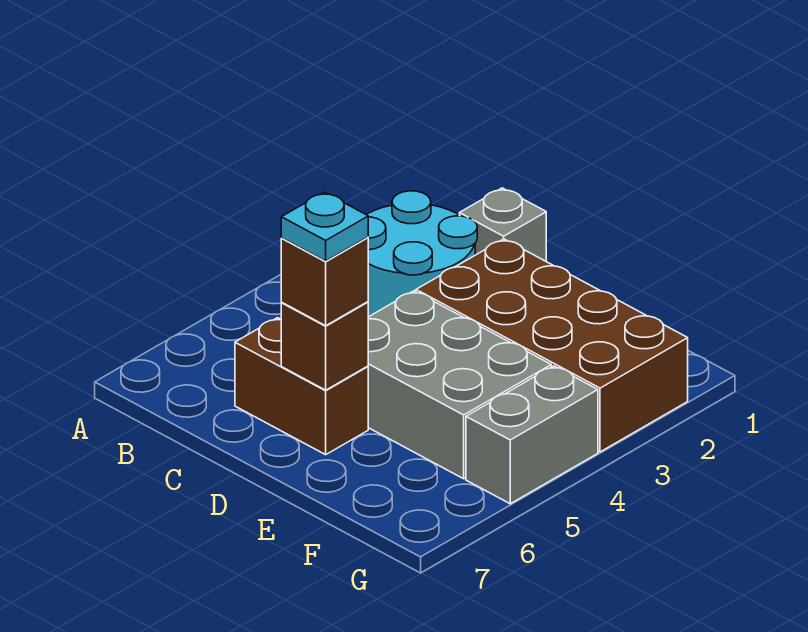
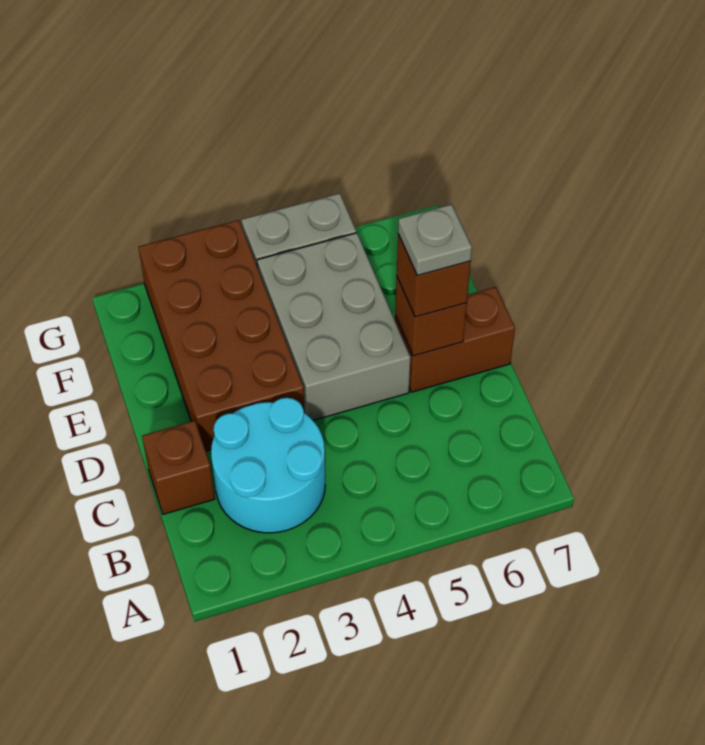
grey 1x1 brick [459,188,546,261] -> brown 1x1 brick [142,421,215,514]
brown 1x2 brick [235,318,368,455] -> brown 1x2 brick turned to [395,287,515,392]
cyan 1x1 plate [281,192,368,261] -> grey 1x1 plate [398,204,472,275]

